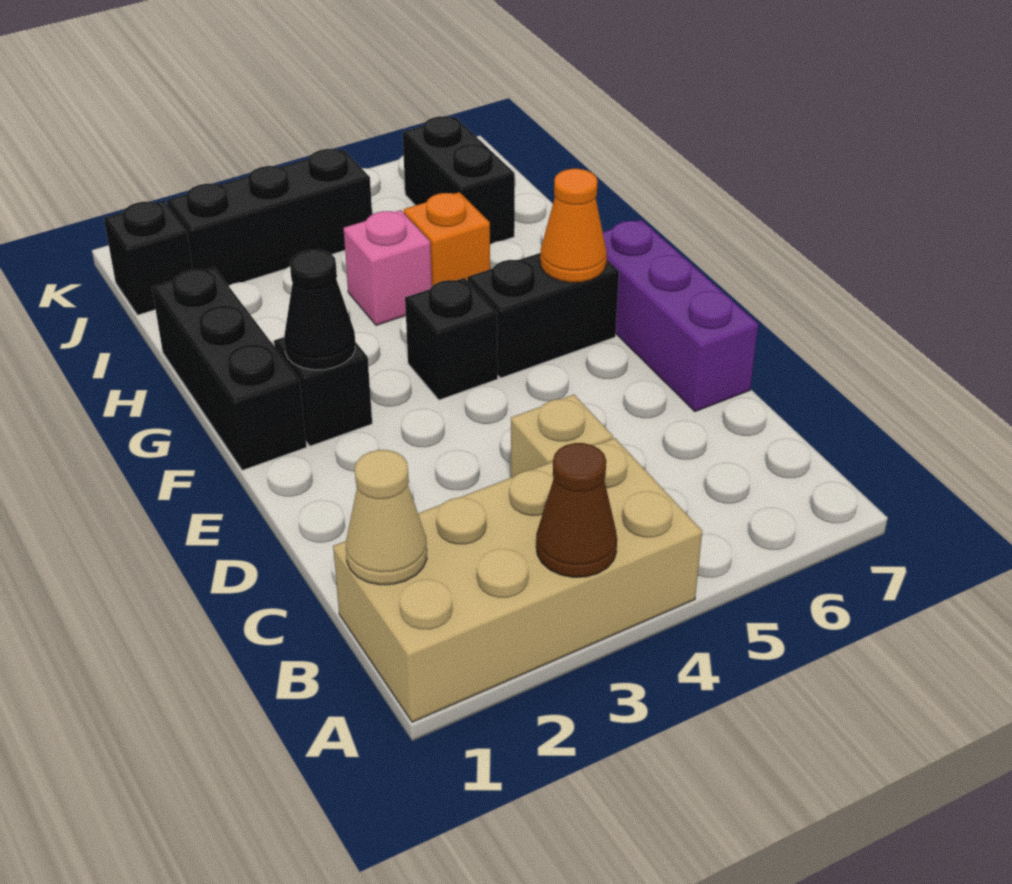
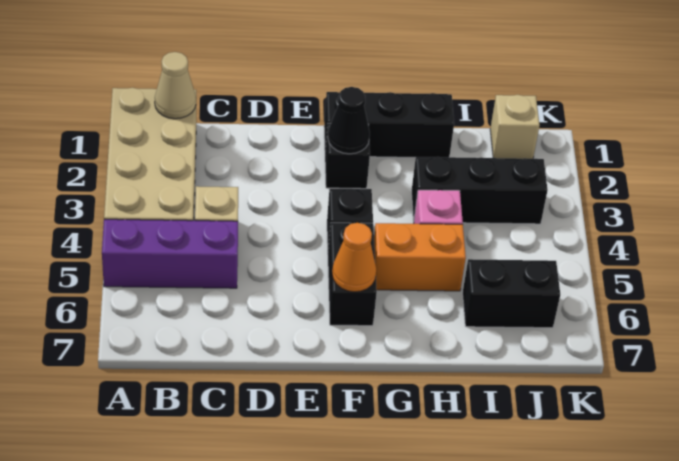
brown 1x1 cone [536,443,617,577] -> none
purple 1x3 brick [603,220,758,412] -> purple 1x3 brick moved to [102,219,238,288]
orange 1x1 brick [404,192,490,286] -> orange 1x2 brick [374,223,466,291]
black 1x1 brick [104,201,193,315] -> tan 1x1 brick [490,95,540,159]
black 1x3 brick [167,149,372,286] -> black 1x3 brick turned to [412,157,548,224]

